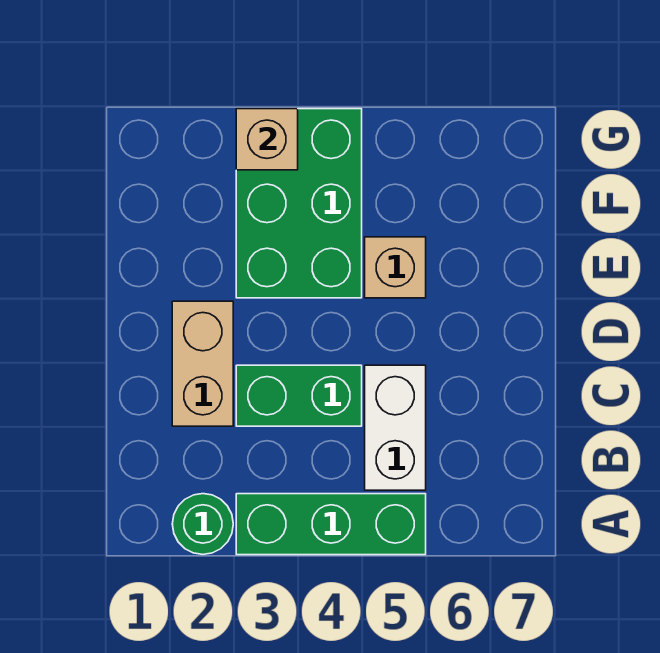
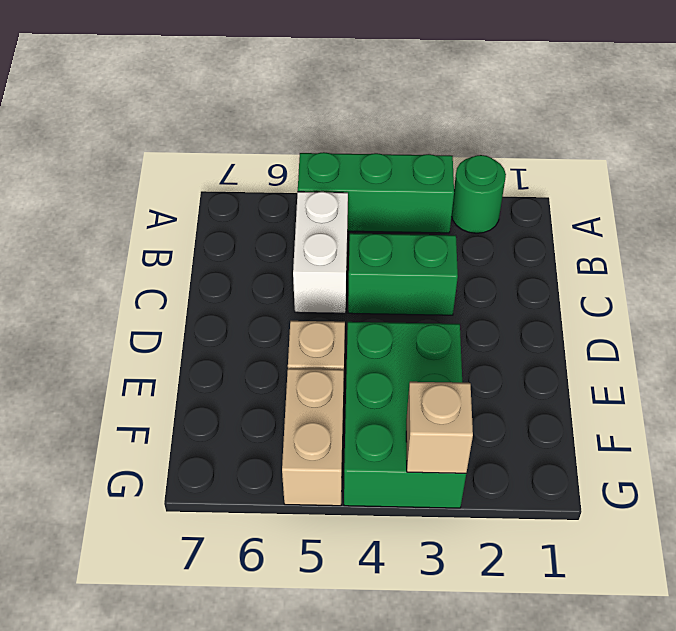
tan 1x2 brick [172,301,233,426] -> tan 1x2 brick moved to [282,369,344,506]

